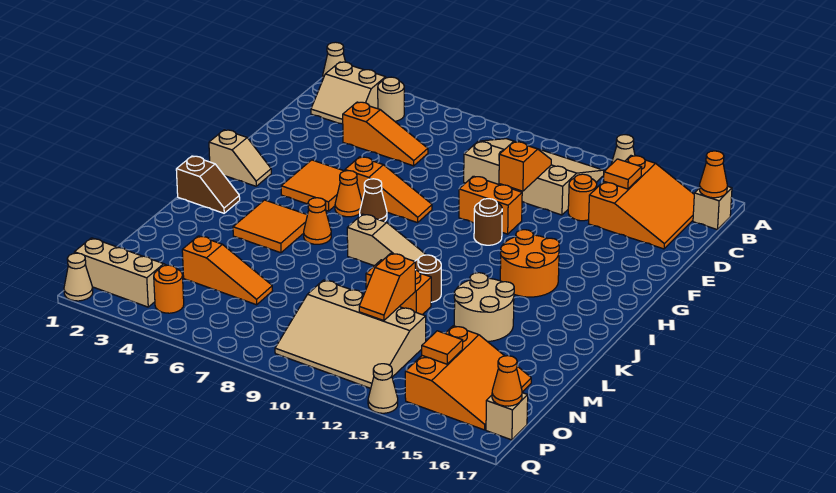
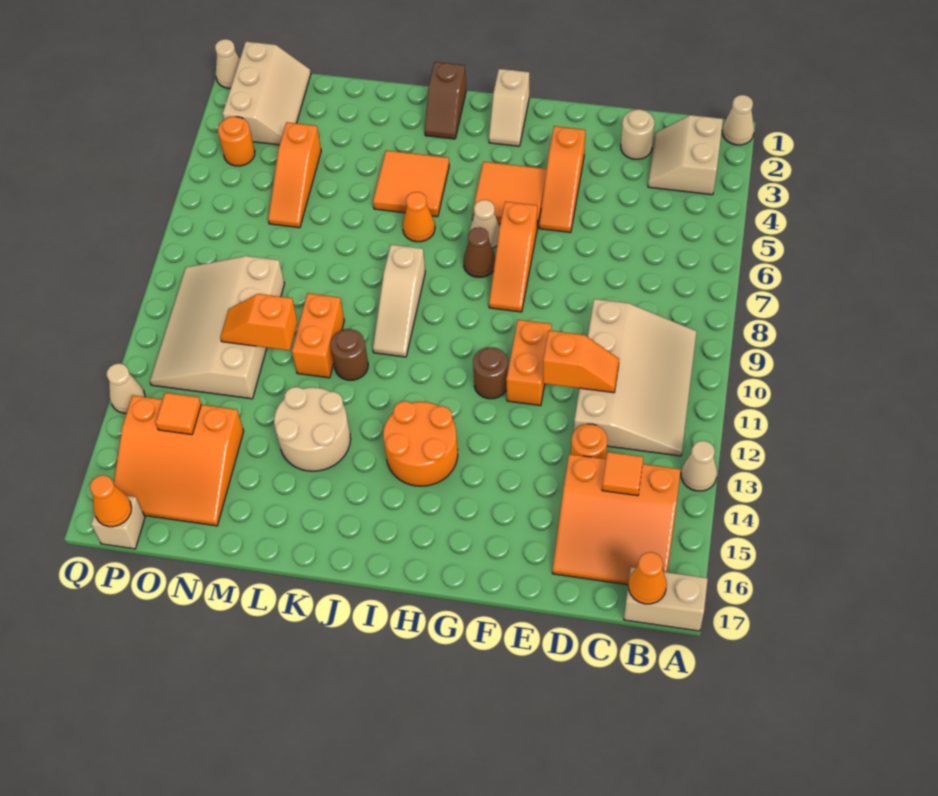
tan 1x1 round brick [378,77,404,121] -> tan 1x1 round brick moved to [621,109,654,159]
tan 1x1 brick [693,186,732,230] -> tan 1x2 brick [624,567,708,631]
orange 1x3 slope [343,102,428,166] -> orange 1x3 slope moved to [539,126,585,232]
orange 1x1 cone [335,171,362,217] -> tan 1x1 cone [469,200,500,248]

